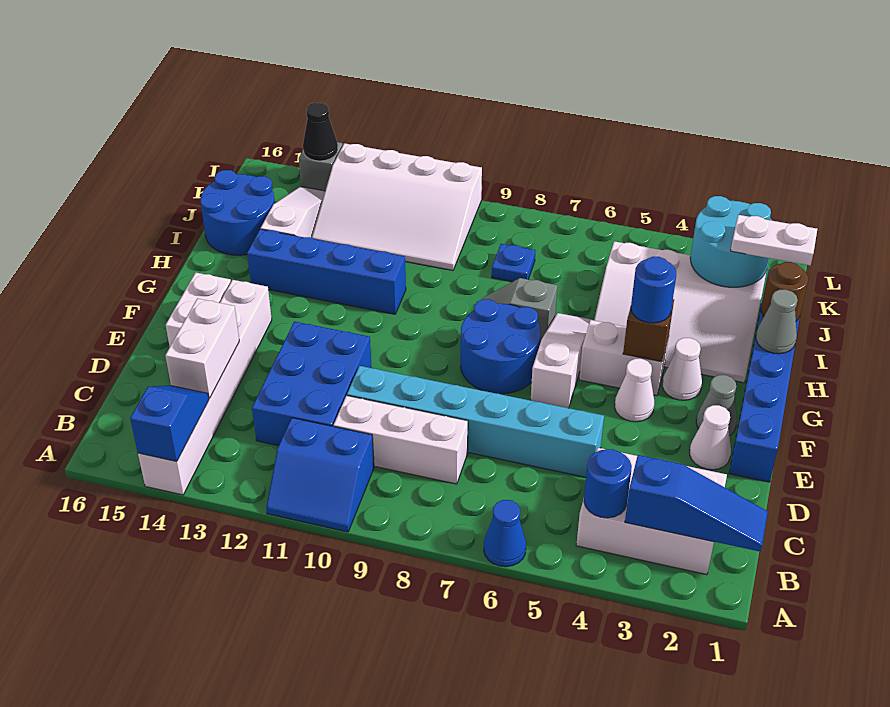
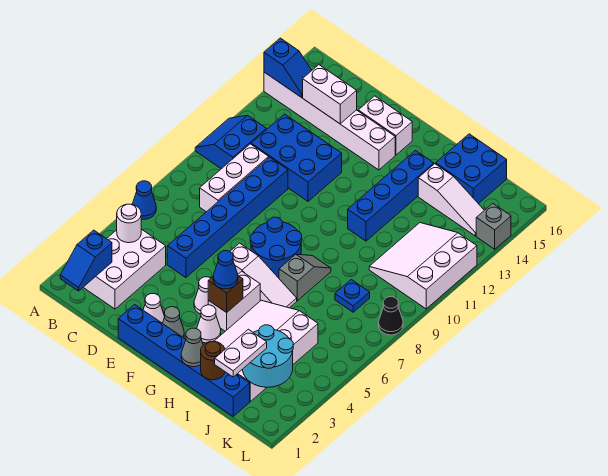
blue 1x3 slope [625,455,768,552] -> blue 1x2 slope [60,230,112,291]
blue 1x1 round brick [584,449,632,518] -> white 1x1 round brick [117,204,141,243]
cyan 1x6 brick [347,366,604,477] -> blue 1x6 brick [167,157,288,278]
blue 1x1 round brick [631,256,676,323] -> blue 1x1 cone [213,251,238,289]
blue 2x2 round brick [201,170,275,255] -> blue 2x2 brick [436,134,507,204]
white 3x4 slope [312,143,482,270] -> white 3x3 slope [369,223,477,309]
black 1x1 cone [303,103,338,161] -> black 1x1 cone moved to [379,297,403,335]

